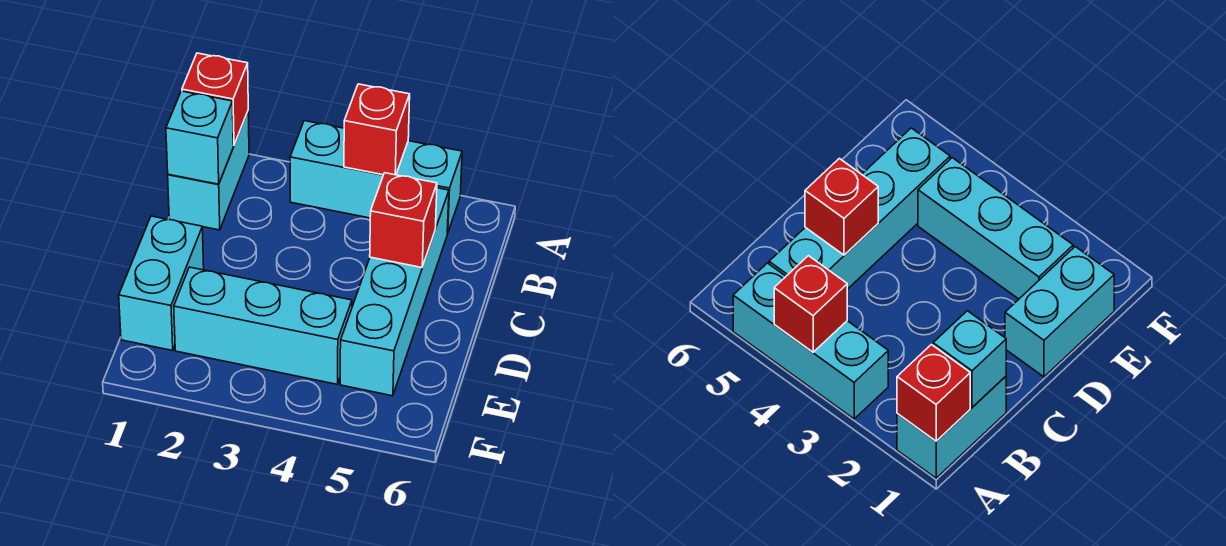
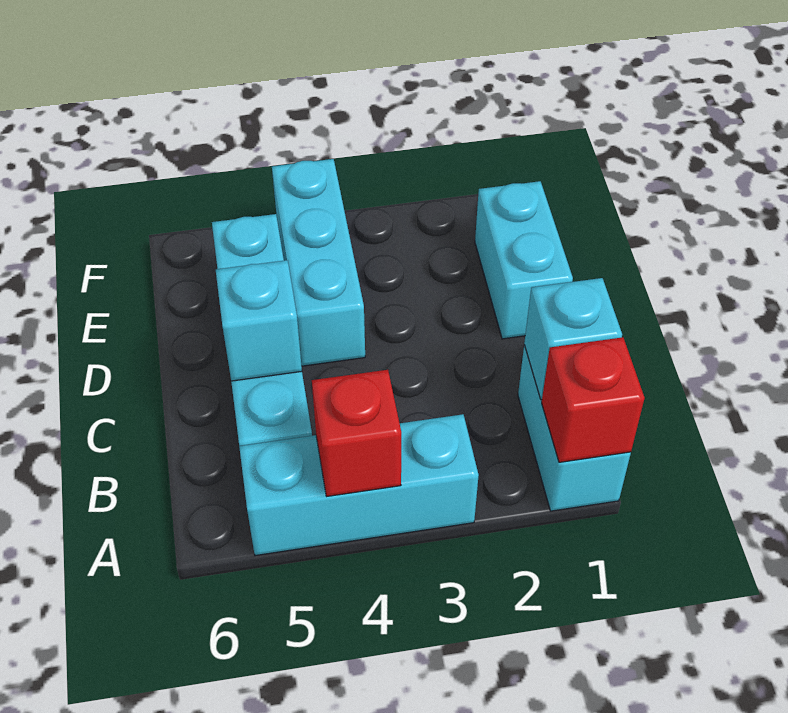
red 1x1 brick [370,173,437,268] -> cyan 1x1 brick [216,260,302,381]
cyan 1x3 brick [174,267,352,384] -> cyan 1x3 brick turned to [272,159,365,366]

